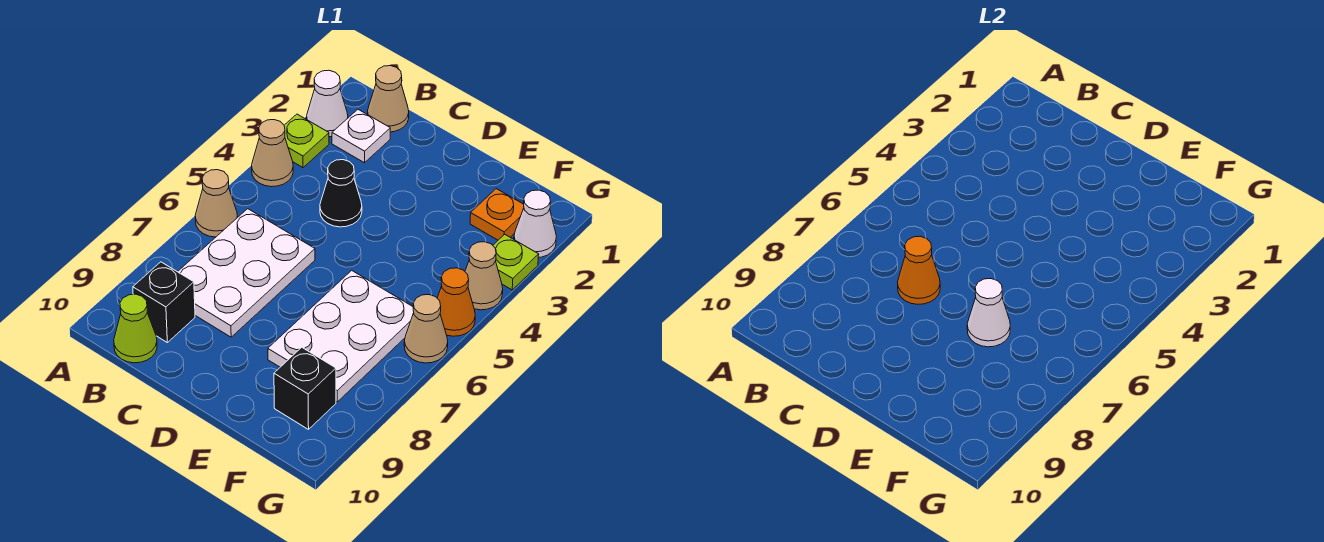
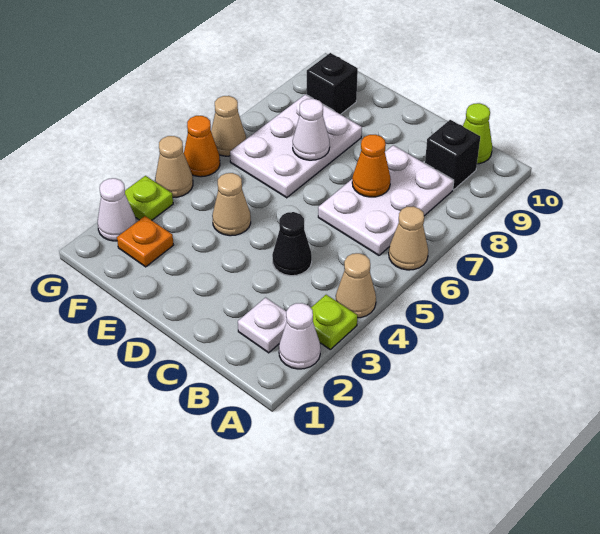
tan 1x1 cone [368,66,409,132] -> tan 1x1 cone moved to [212,173,251,236]

